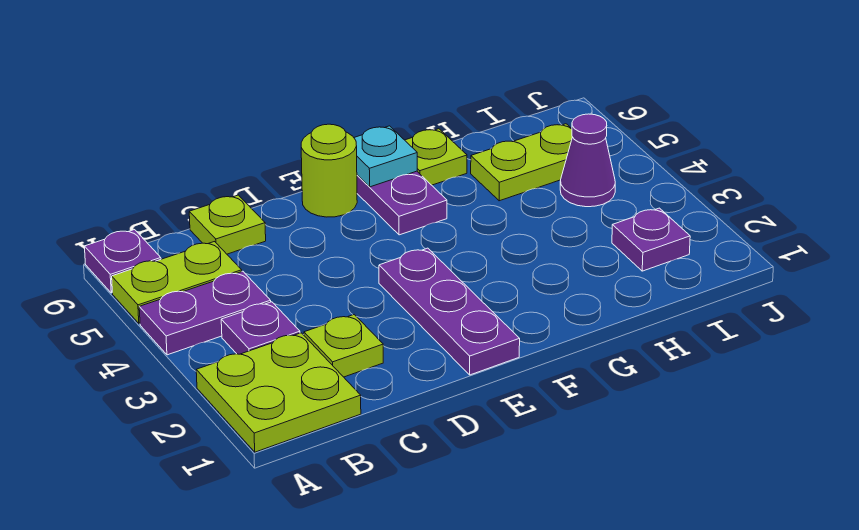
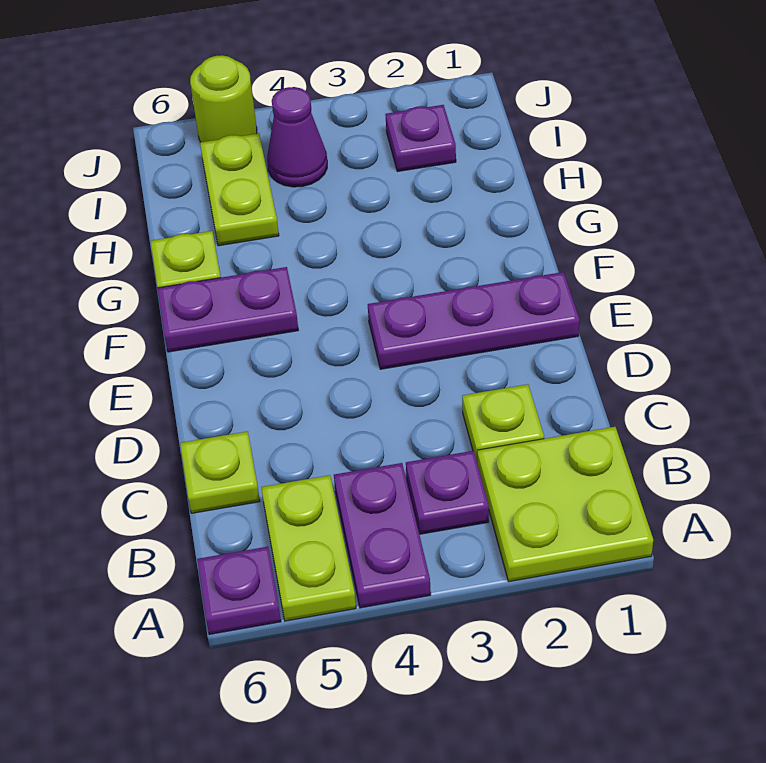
lime 1x1 round brick [301,124,357,217] -> lime 1x1 round brick moved to [190,55,257,142]
cyan 1x1 plate [354,126,417,187] -> none

